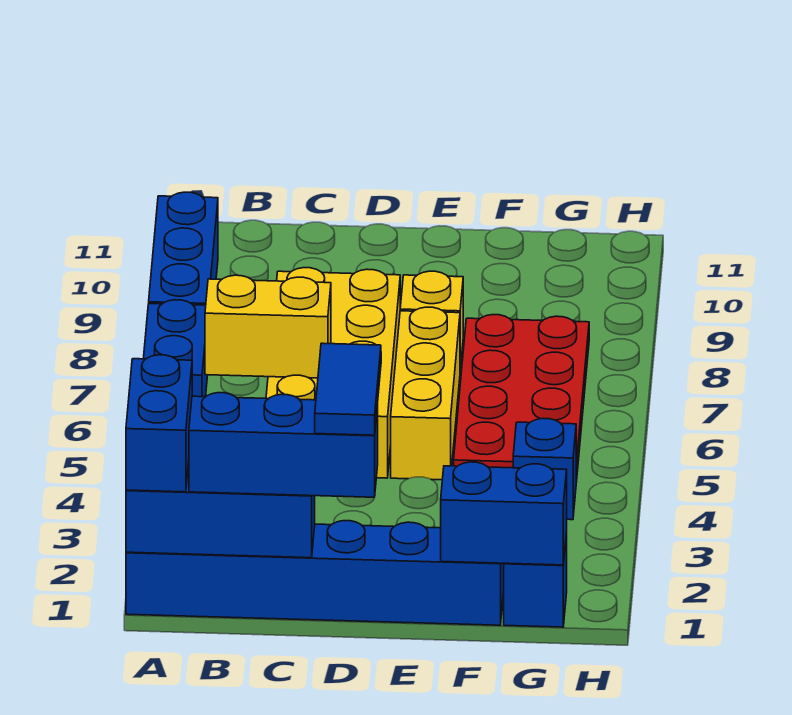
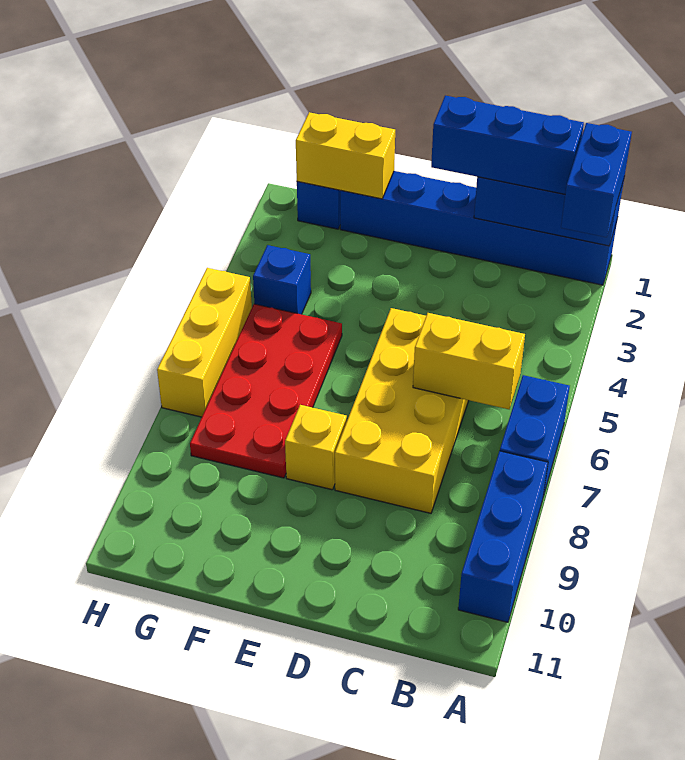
blue 1x2 tile [315,343,381,435] -> none
yellow 1x3 brick [391,307,460,480] -> yellow 1x3 brick moved to [157,268,252,417]
blue 1x2 brick [441,462,567,565] -> yellow 1x2 brick [296,112,395,199]

